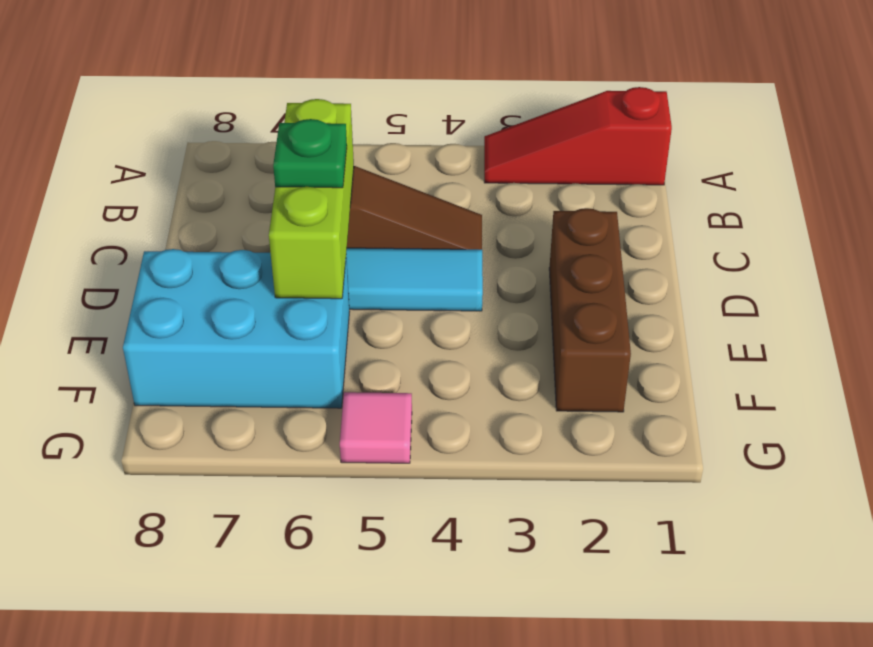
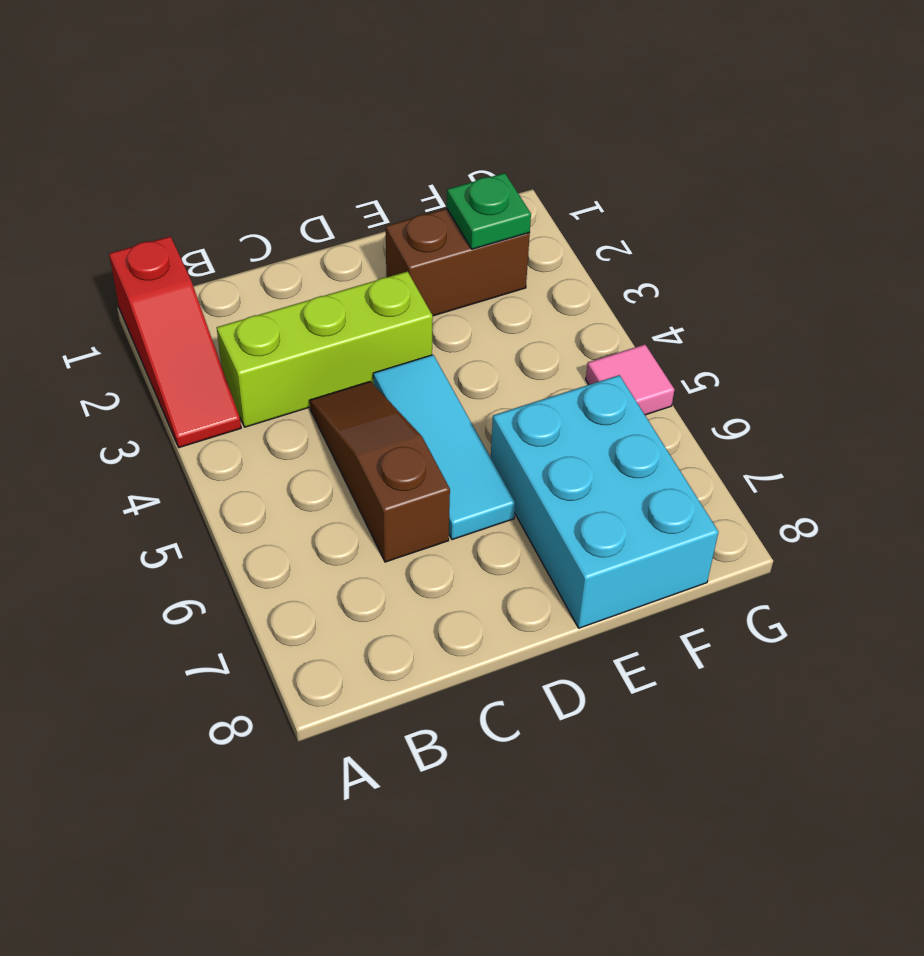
lime 1x3 brick [269,99,354,299] -> lime 1x3 brick moved to [217,271,433,427]
brown 1x3 brick [549,208,631,412] -> brown 1x2 brick [386,209,530,316]
green 1x1 plate [273,119,347,188] -> green 1x1 plate moved to [447,173,531,249]

